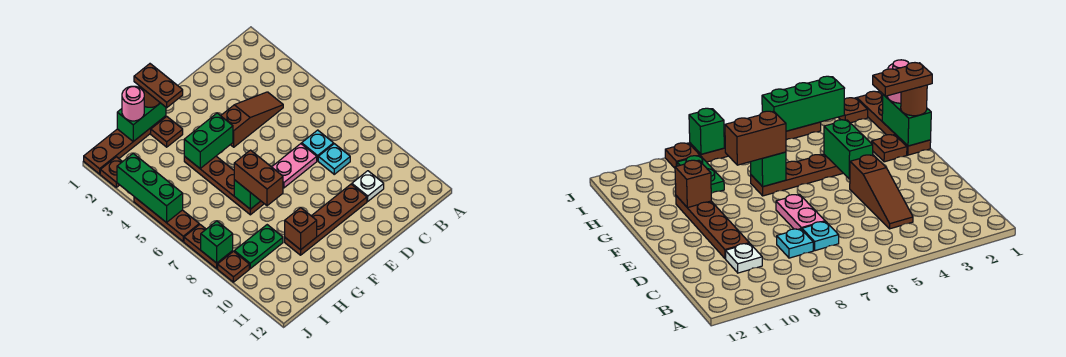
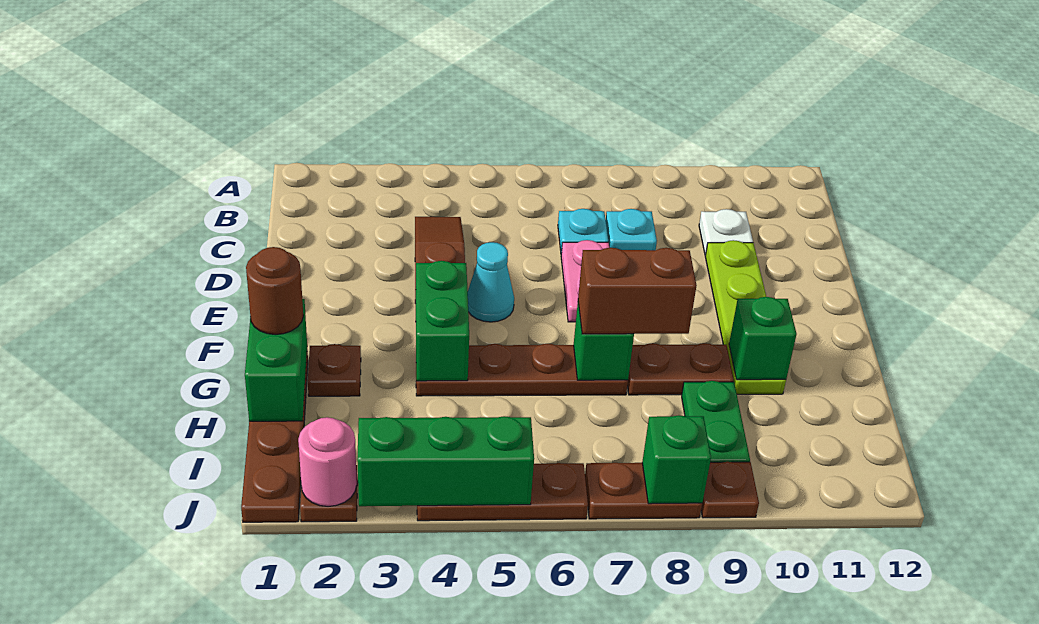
brown 1x4 plate [285,184,367,255] -> lime 1x4 plate [705,240,786,394]
none -> cyan 1x1 cone [468,242,514,322]
brown 1x2 plate [134,64,183,108] -> brown 1x2 plate moved to [627,343,734,395]
brown 1x1 brick [285,208,317,250] -> green 1x1 brick [729,297,797,380]
pink 1x1 round brick [122,86,144,121] -> pink 1x1 round brick moved to [298,417,357,506]

